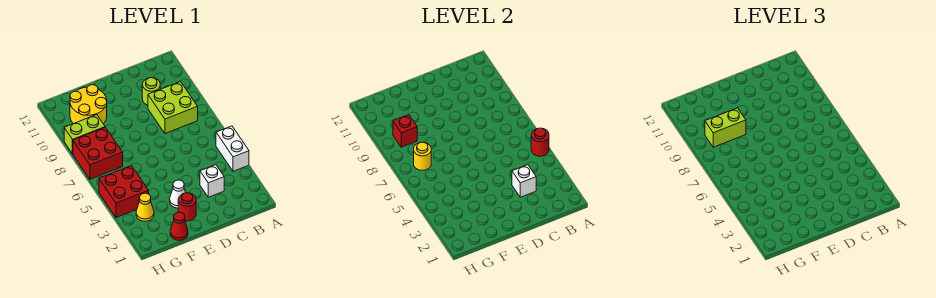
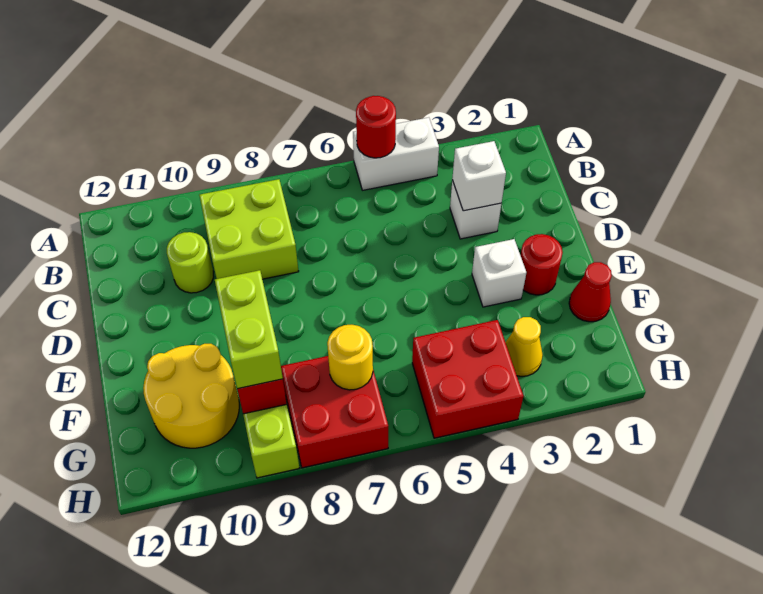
white 1x1 cone [170,180,186,208] -> white 1x1 brick [472,239,526,307]

